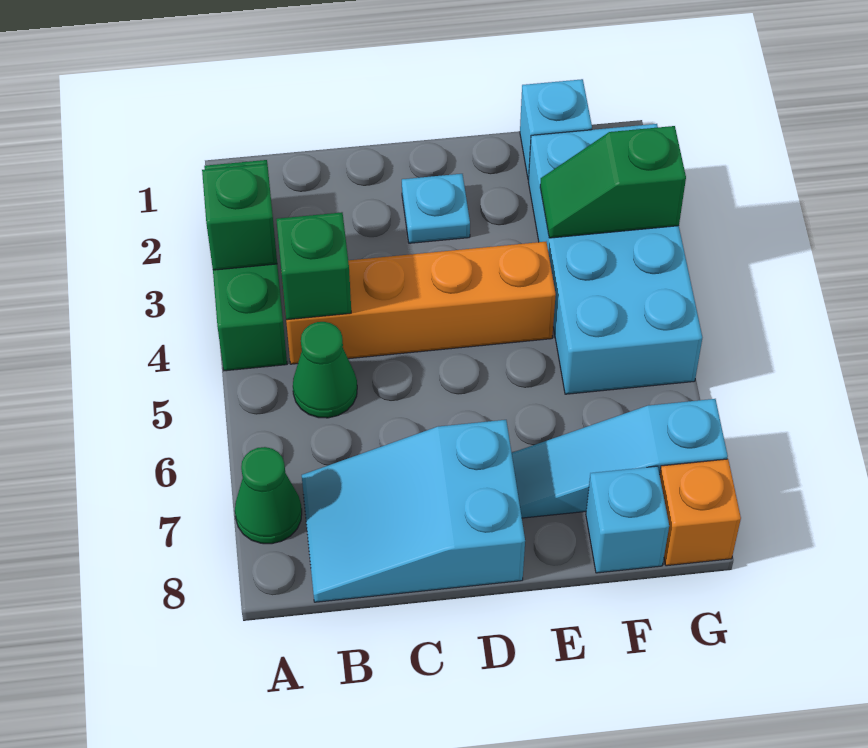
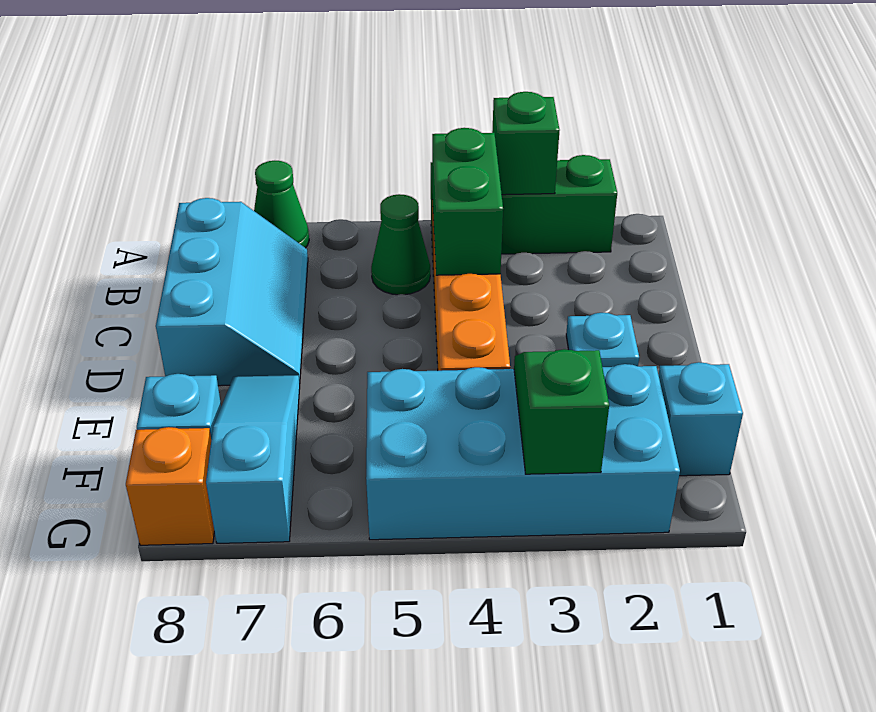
green 1x1 brick [276,212,351,320] -> green 1x2 brick [432,128,503,275]
cyan 2x3 slope [302,420,525,602] -> cyan 2x3 slope turned to [156,198,308,386]

